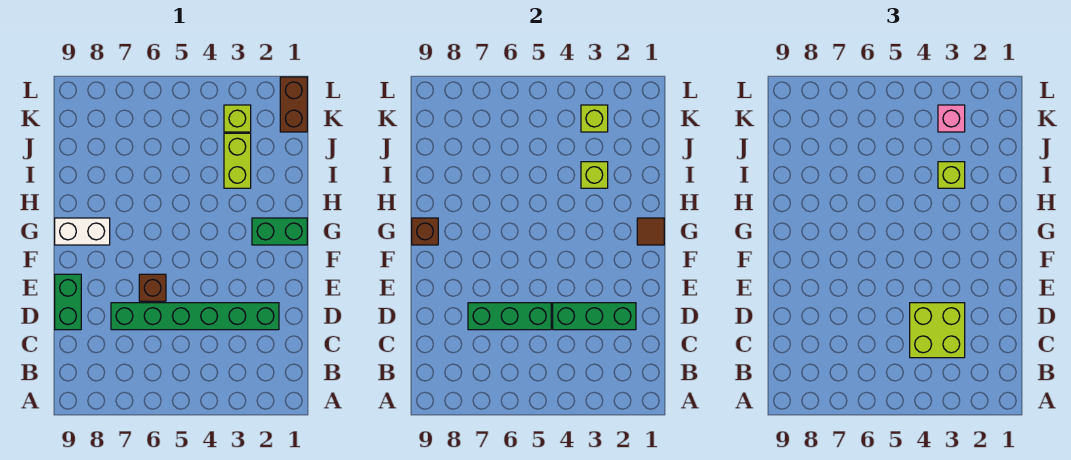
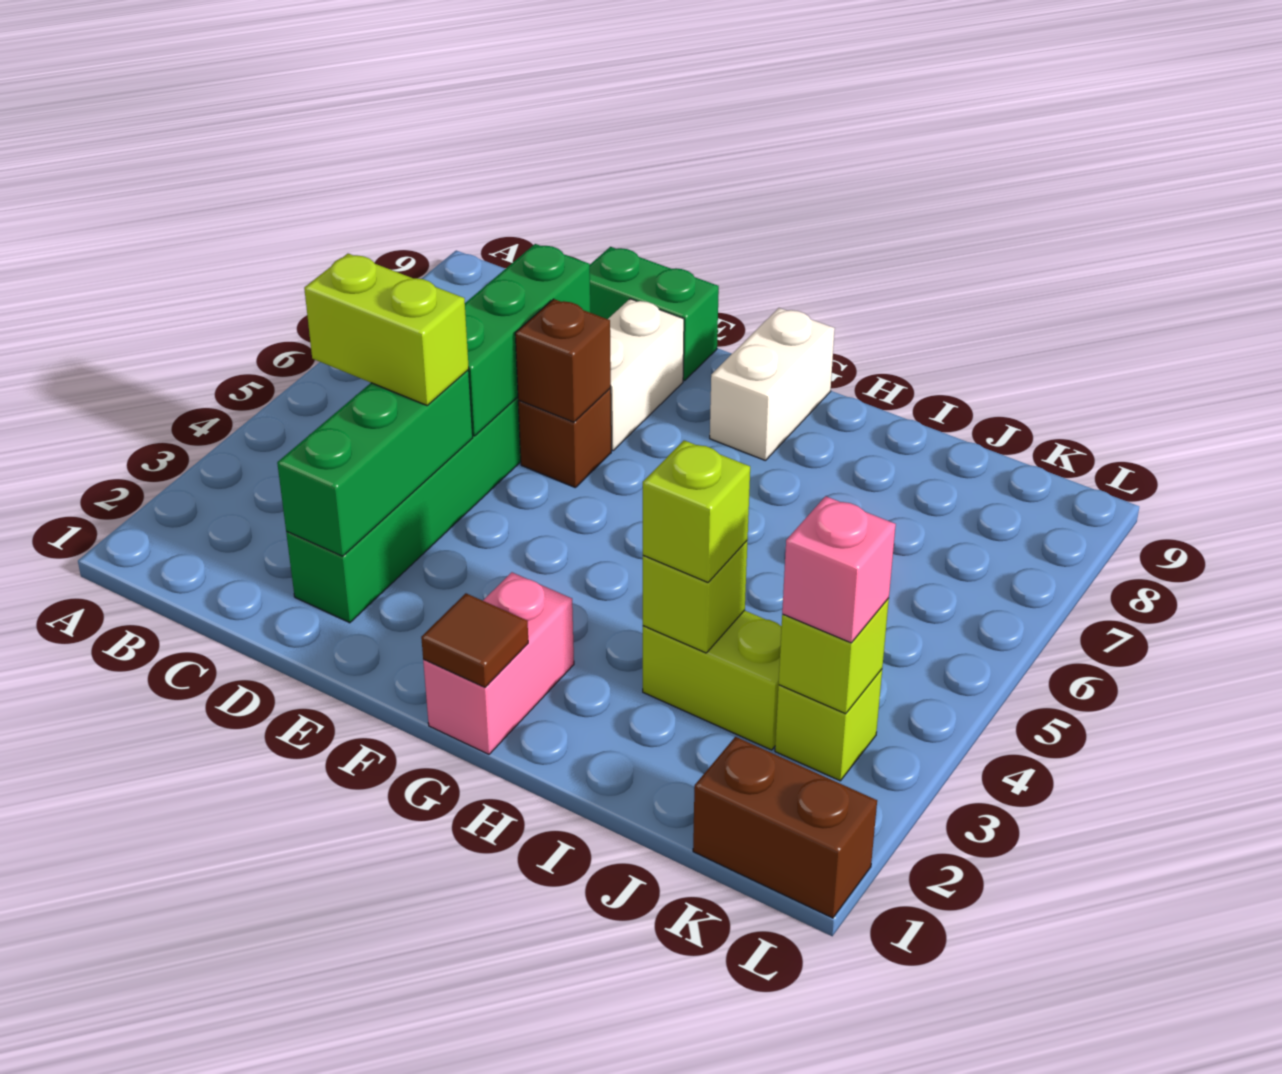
lime 2x2 brick [910,303,965,358] -> lime 1x2 brick [304,254,469,405]
none -> white 1x2 brick [608,299,684,451]
green 1x2 brick [252,218,307,245] -> pink 1x2 brick [423,572,574,754]
brown 1x1 brick [412,218,438,245] -> brown 1x1 brick moved to [515,299,611,422]

